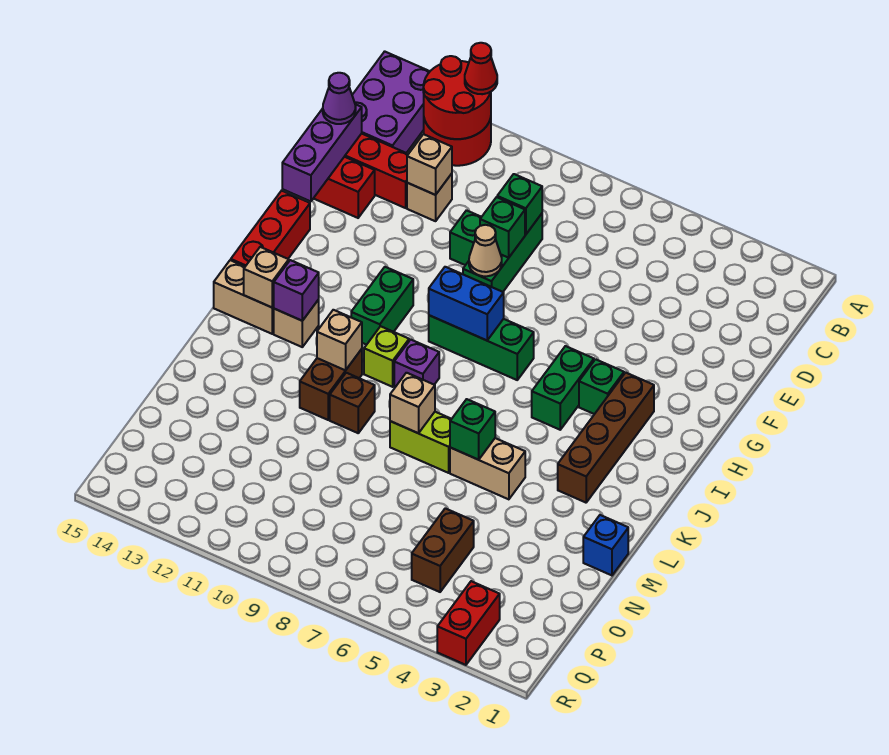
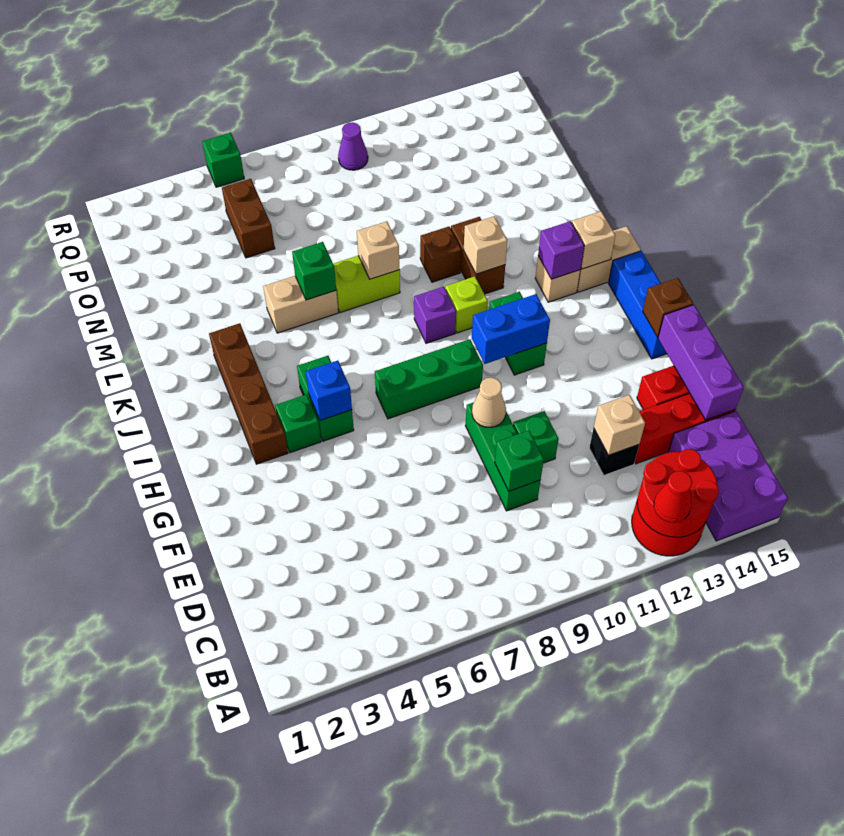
tan 1x1 brick [407,174,452,221] -> black 1x1 brick [589,428,639,475]
purple 1x1 cone [323,73,356,124] -> purple 1x1 cone moved to [338,122,368,170]
green 1x1 brick [480,197,525,258] -> green 1x1 brick moved to [202,133,244,187]
red 1x3 brick [231,191,310,266] -> blue 1x3 brick [609,251,667,359]
none -> brown 1x1 brick [643,278,693,337]
blue 1x2 brick [429,267,504,340] -> blue 1x2 brick moved to [472,294,550,364]
blue 1x1 brick [583,515,628,575] -> blue 1x1 brick moved to [306,361,352,421]
red 1x2 brick [437,581,500,665] -> none

